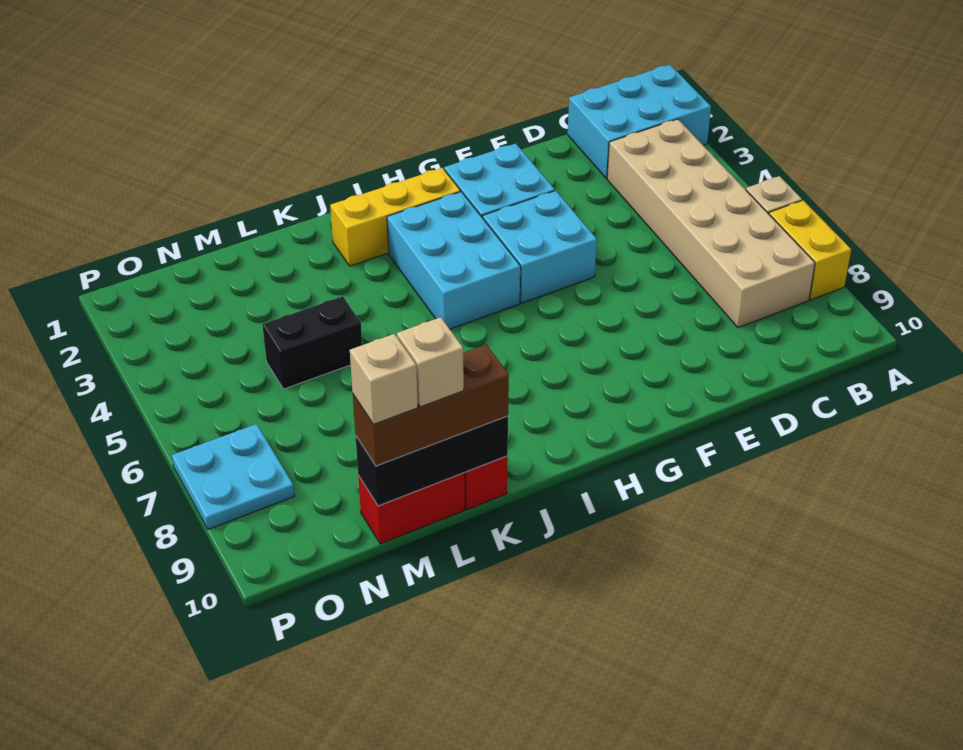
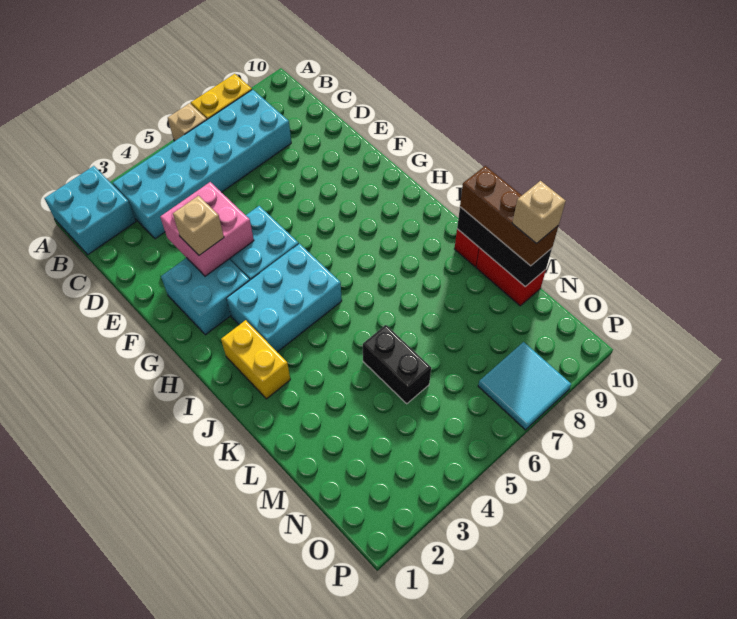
cyan 2x3 brick [568,65,711,178] -> cyan 2x2 brick [44,166,136,255]
tan 2x6 brick [607,119,815,328] -> cyan 2x6 brick [113,89,291,239]
none -> pink 2x2 brick [160,182,254,276]
yellow 1x3 brick [330,168,461,266] -> yellow 1x2 brick [221,320,290,399]
tan 1x1 brick [397,317,464,407] -> tan 1x1 brick moved to [173,196,224,255]
cyan 2x2 plate [172,424,294,529] -> cyan 2x2 tile [478,342,571,430]

